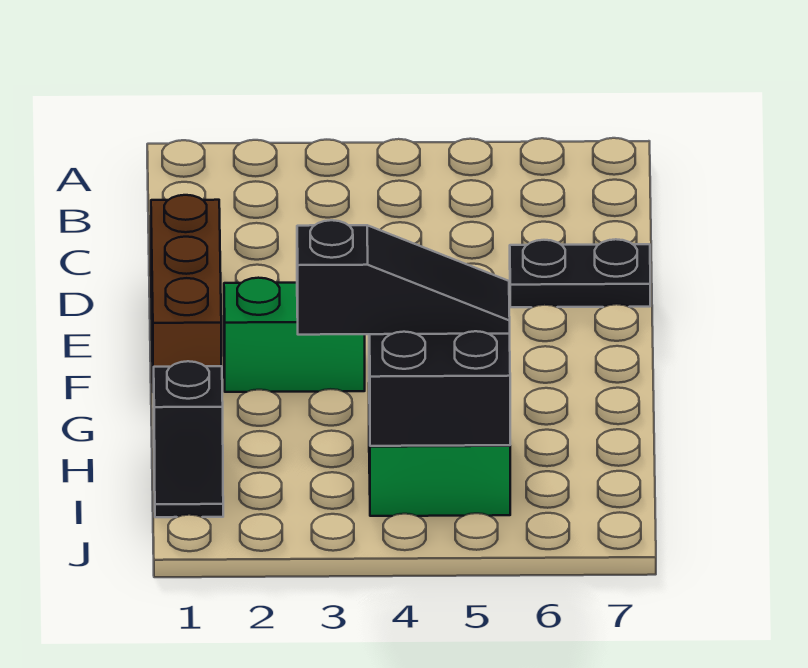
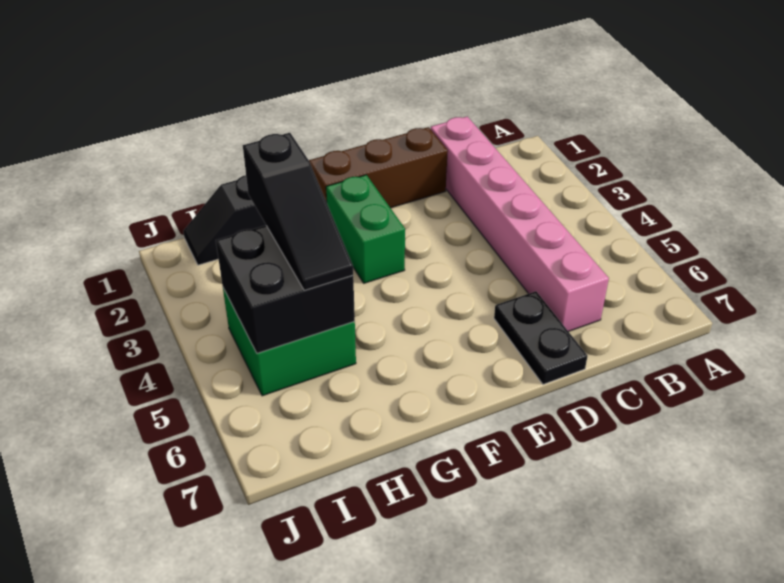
none -> pink 1x6 brick [431,117,609,332]

